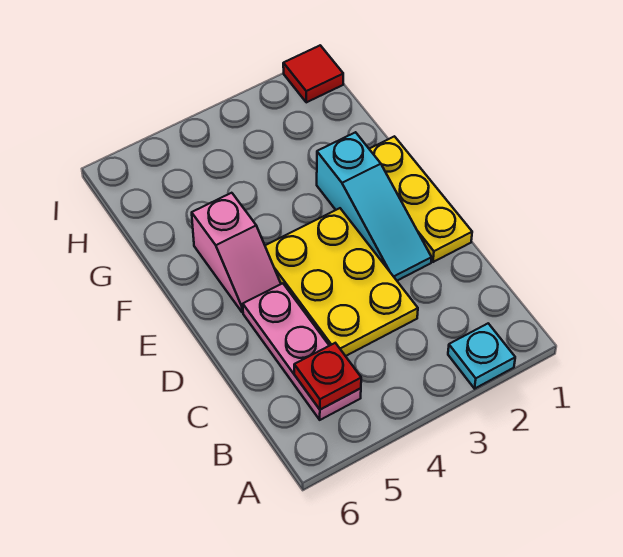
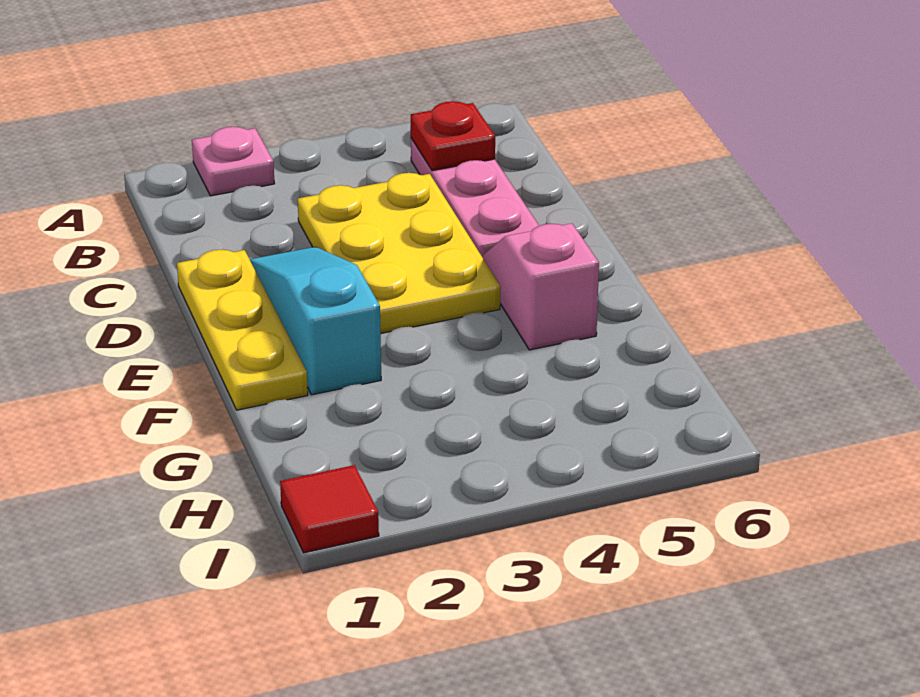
cyan 1x1 plate [448,323,515,389] -> pink 1x1 plate [192,127,275,196]

